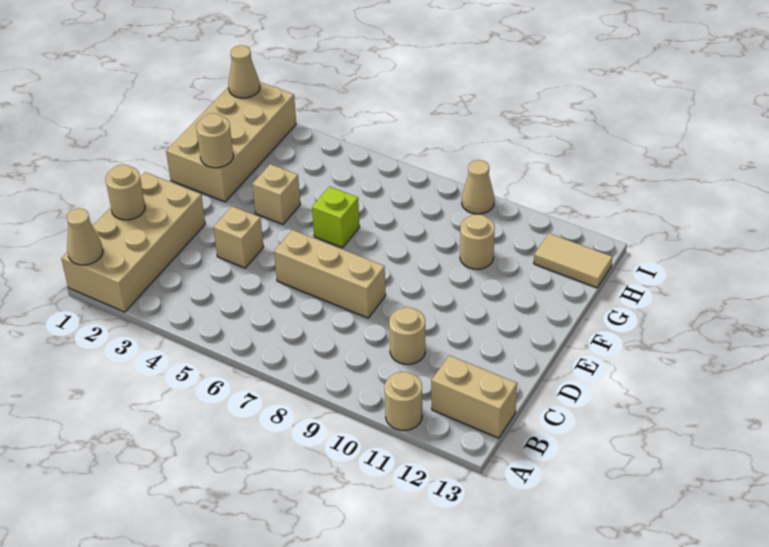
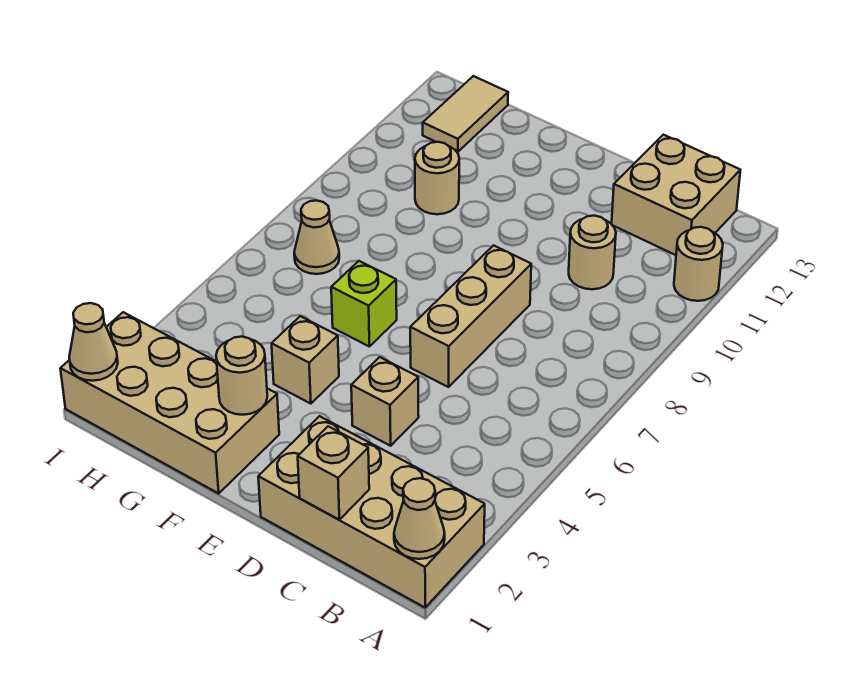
tan 1x2 brick [431,355,517,438] -> tan 2x2 brick [612,135,740,255]
tan 1x1 round brick [105,164,145,220] -> tan 1x1 brick [298,426,369,520]
tan 1x1 cone [462,160,494,214] -> tan 1x1 cone moved to [294,201,339,274]

